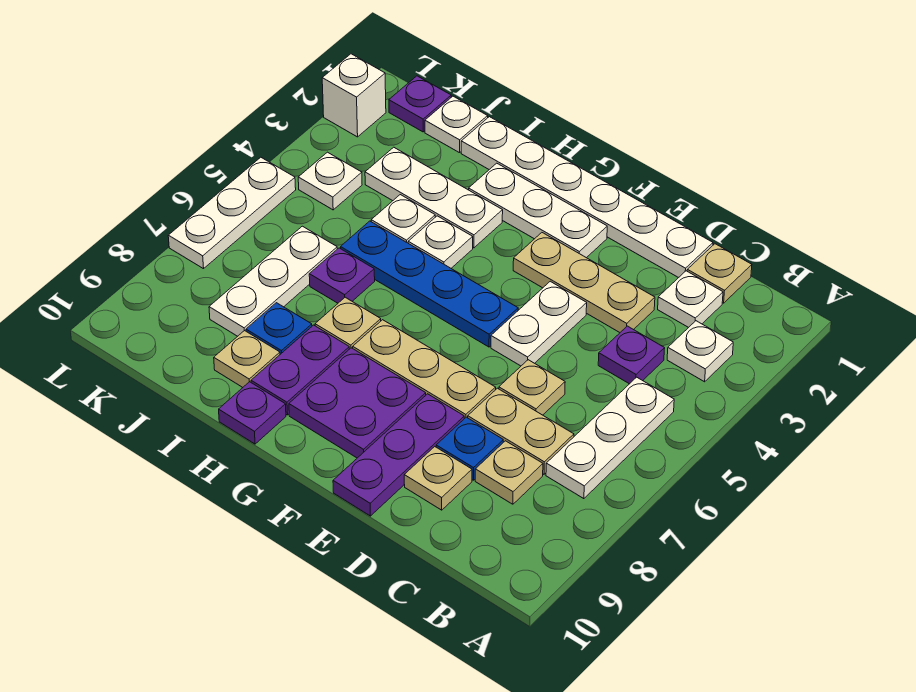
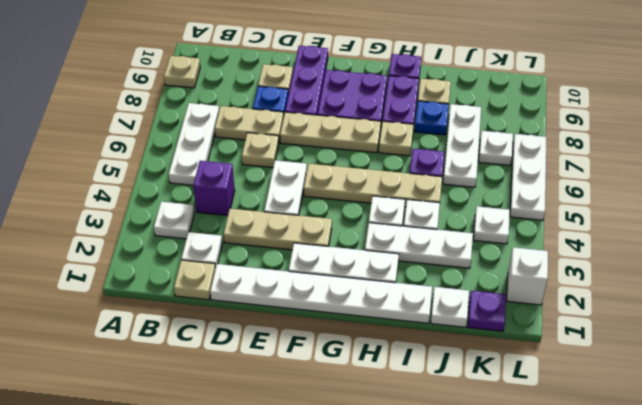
purple 1x1 plate [598,326,665,384] -> purple 1x1 brick [193,161,235,216]
tan 1x1 plate [475,441,543,504] -> tan 1x1 plate moved to [164,56,200,88]
blue 1x4 plate [341,221,518,347] -> tan 1x4 plate [304,164,442,207]
none -> white 1x1 plate [479,131,513,166]

